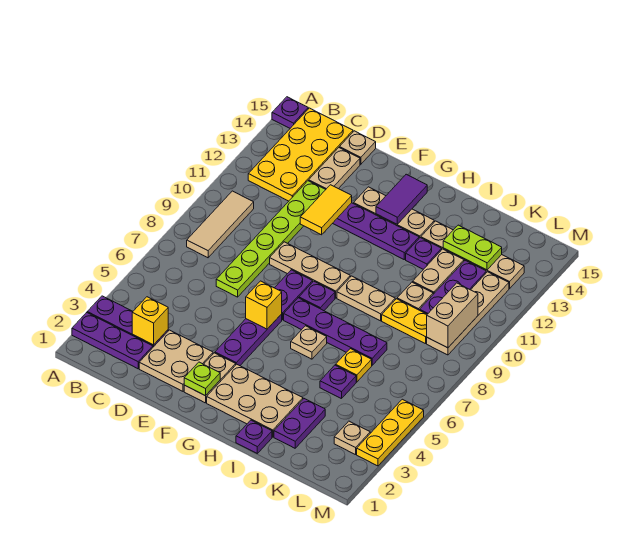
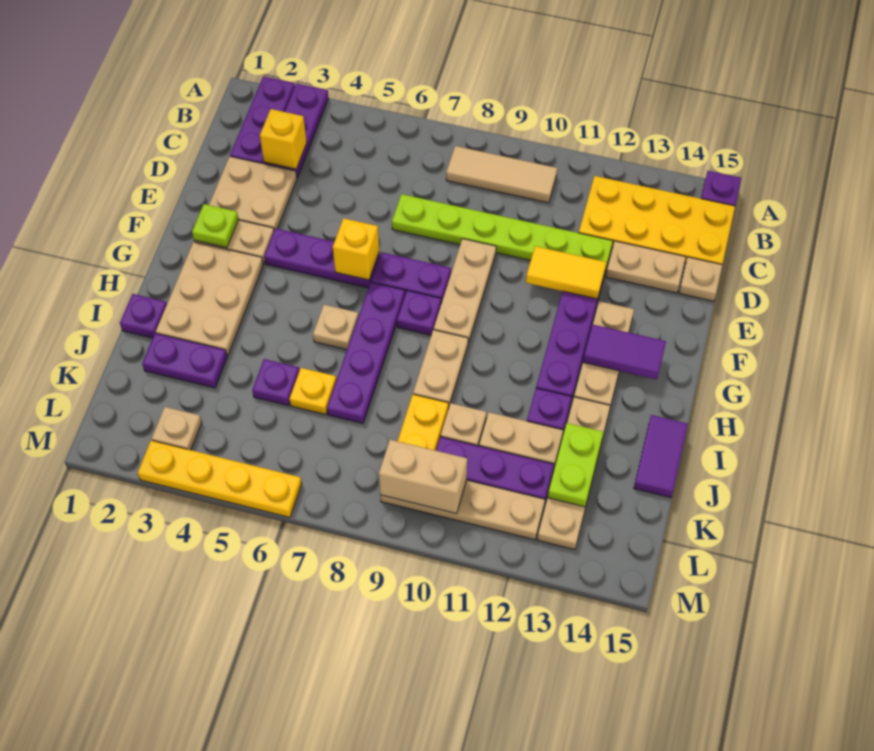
none -> purple 1x2 tile [634,415,688,497]
yellow 1x3 plate [357,399,424,466] -> yellow 1x4 plate [138,440,302,517]

